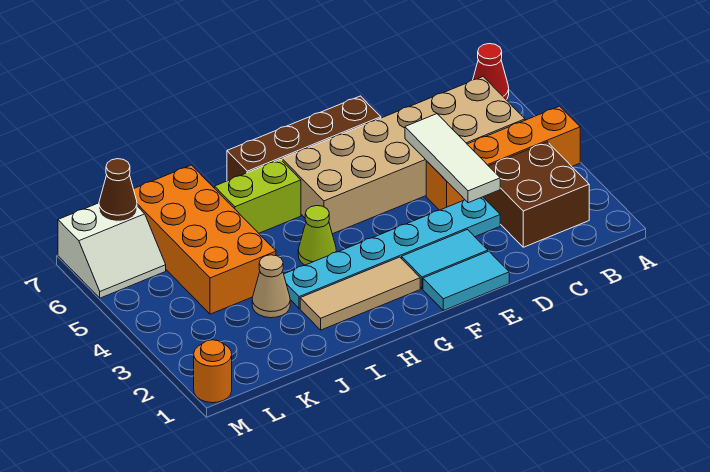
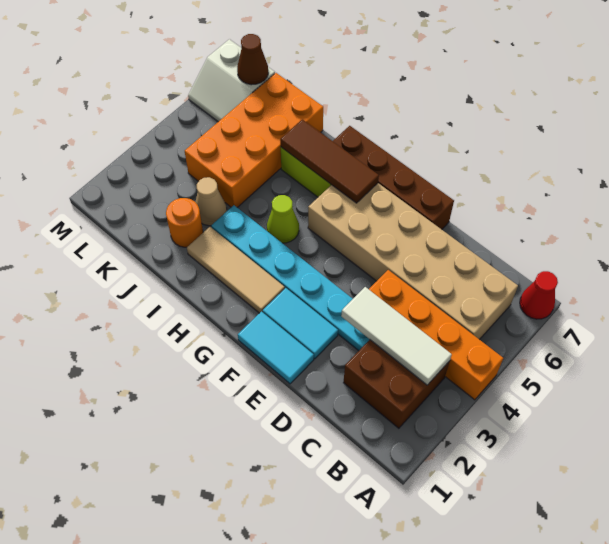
white 1x3 tile [405,114,500,203] -> white 1x3 tile turned to [341,287,452,385]
none -> brown 1x3 tile [280,119,379,203]
orange 1x1 round brick [194,340,232,403] -> orange 1x1 round brick moved to [166,198,203,247]

